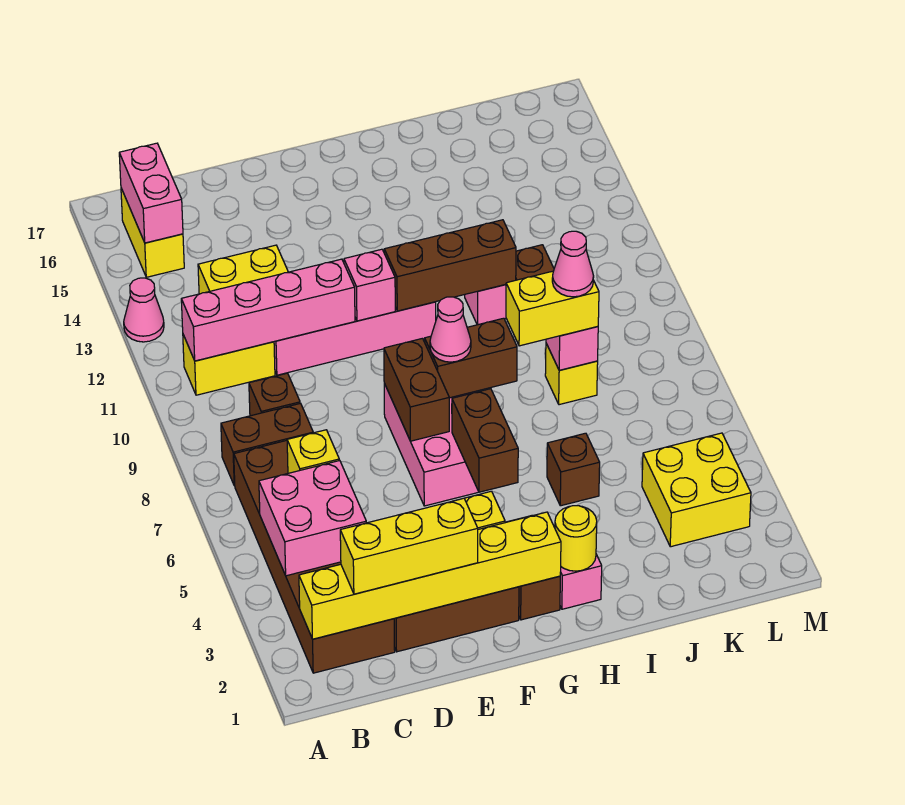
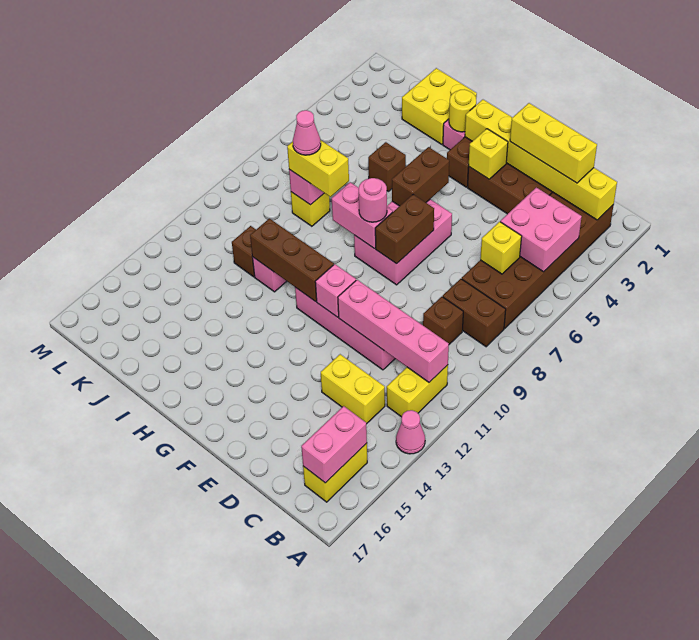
yellow 1x2 brick [183,335,275,395] -> yellow 1x2 brick turned to [387,365,448,417]
brown 1x2 brick [425,318,517,398] -> pink 1x2 brick [332,182,393,249]
pink 1x1 cone [430,297,471,362] -> pink 1x1 round brick [359,178,387,222]
yellow 2x2 brick [642,433,751,547] -> yellow 2x2 brick moved to [402,68,477,144]

